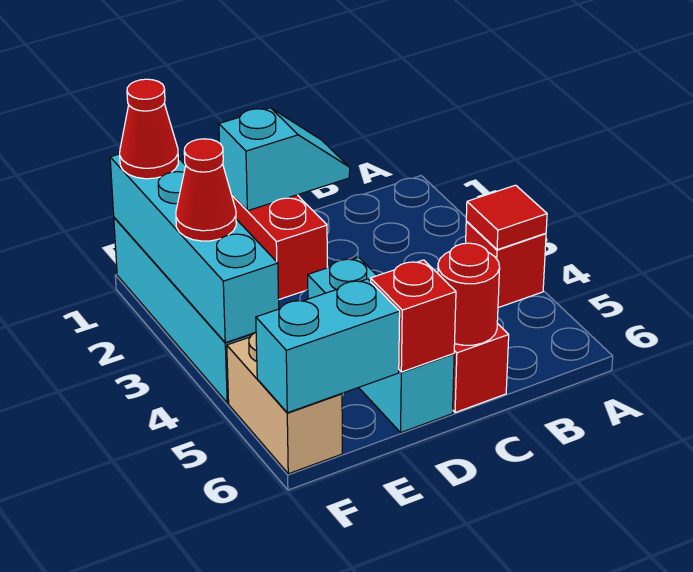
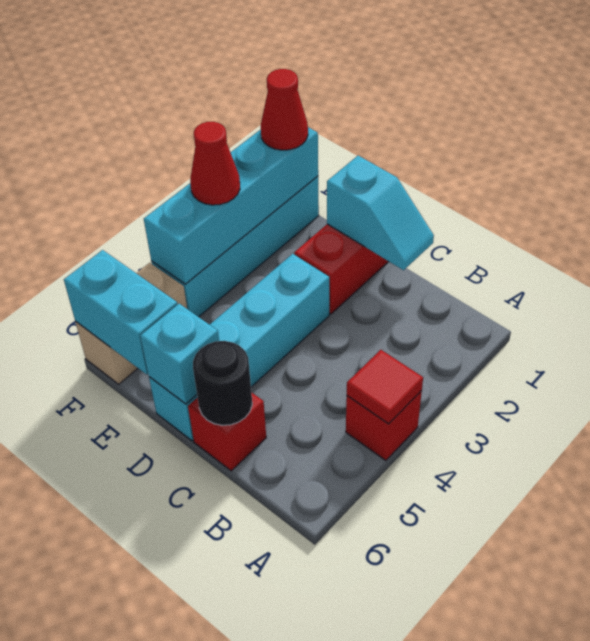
red 1x1 round brick [438,243,500,345] -> black 1x1 round brick [193,341,252,425]
cyan 1x3 brick [308,257,454,432] -> cyan 1x4 brick [149,254,329,441]
red 1x1 brick [371,260,456,372] -> cyan 1x1 brick [140,304,219,404]

